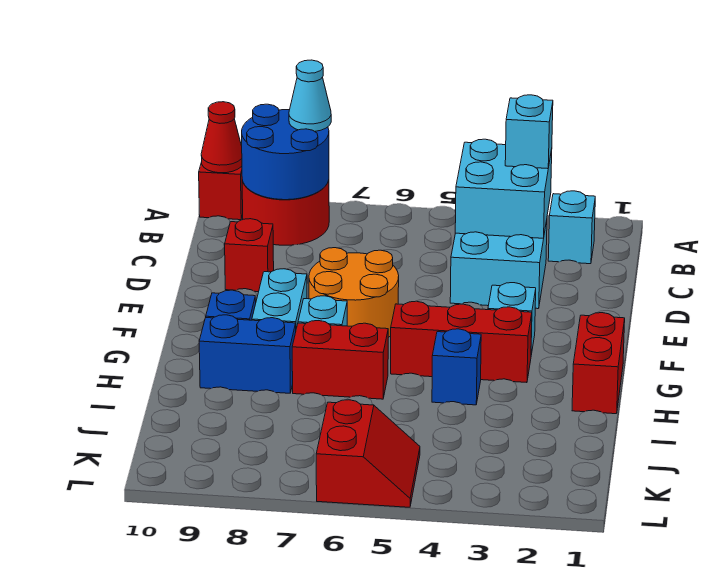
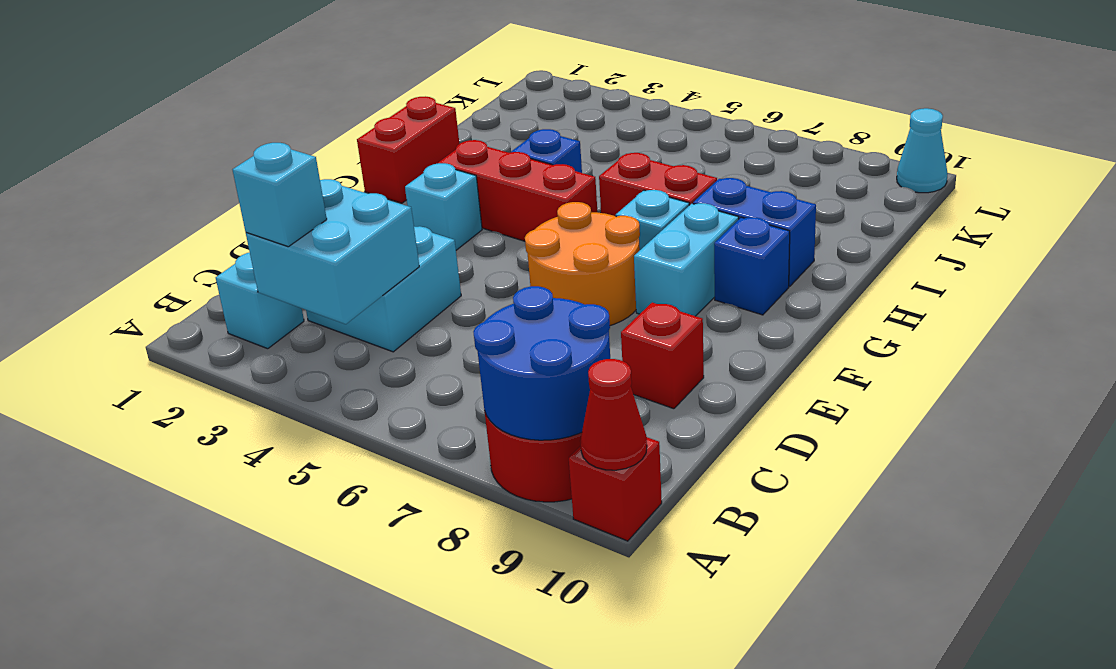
cyan 1x1 cone [289,60,331,131] -> cyan 1x1 cone moved to [897,108,948,193]
red 2x2 slope [316,400,420,507] -> none

